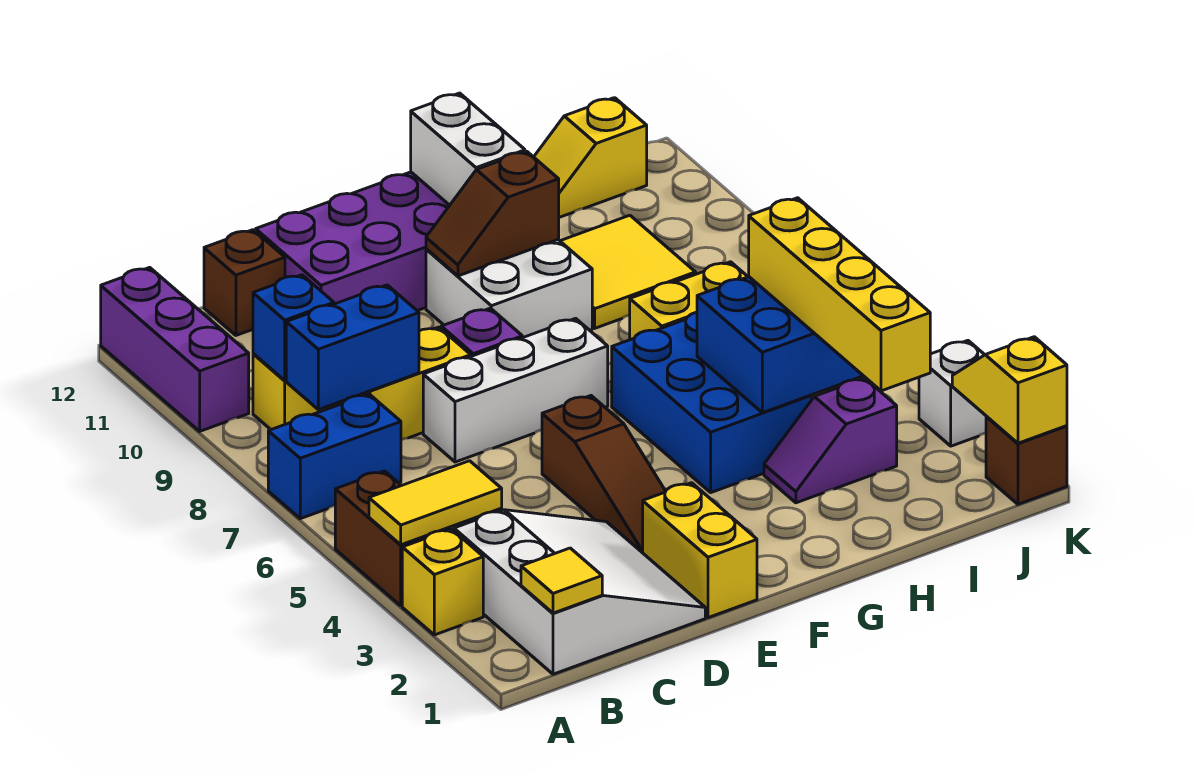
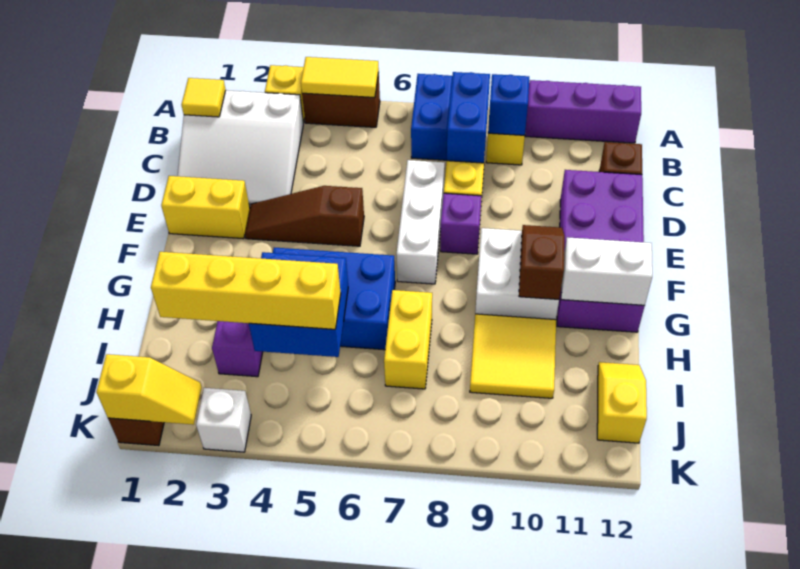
yellow 1x2 tile [369,461,502,545] -> yellow 1x2 tile turned to [301,57,379,98]

